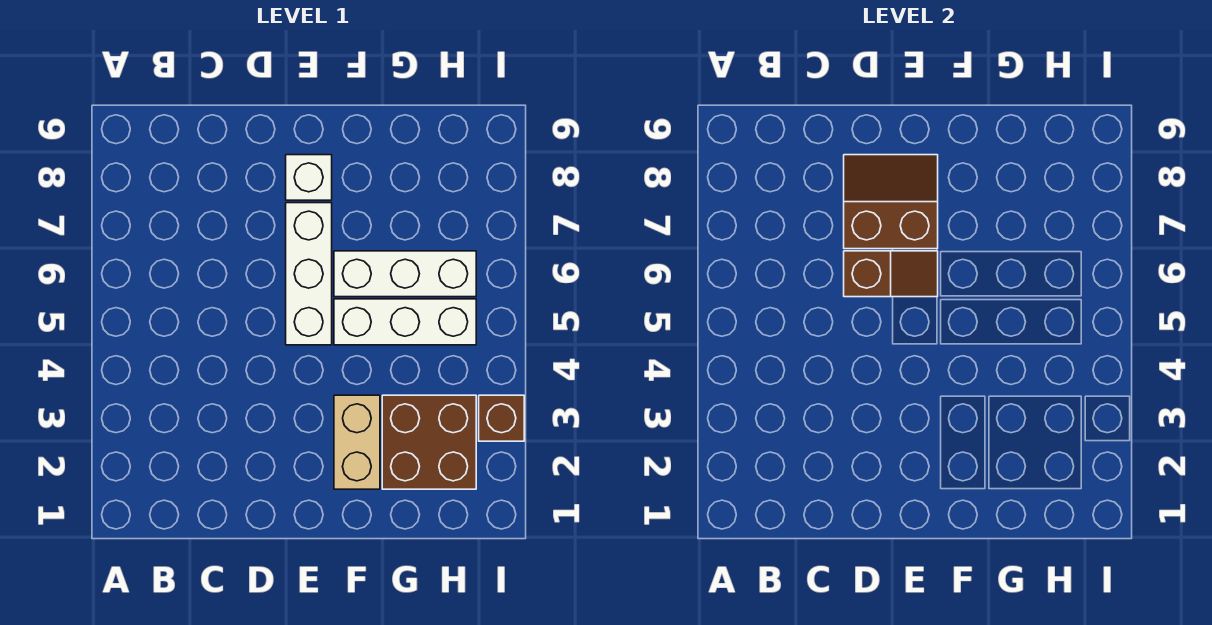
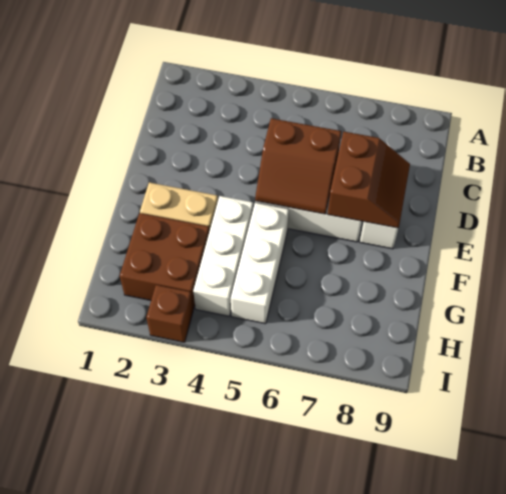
brown 1x2 slope [844,251,938,297] -> brown 2x2 slope [255,118,341,214]
white 1x3 brick [334,251,476,297] -> white 1x3 brick moved to [193,196,253,316]

